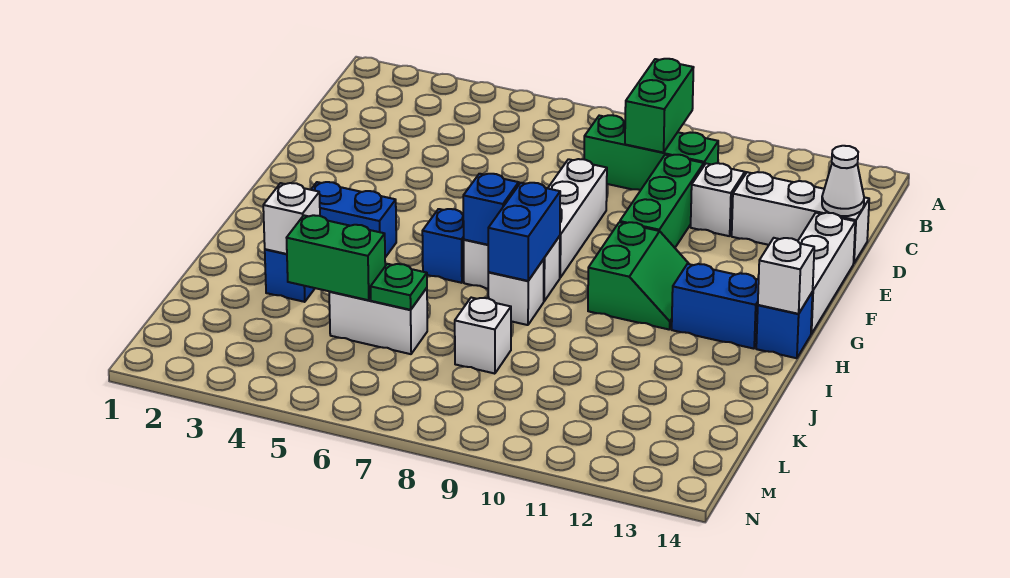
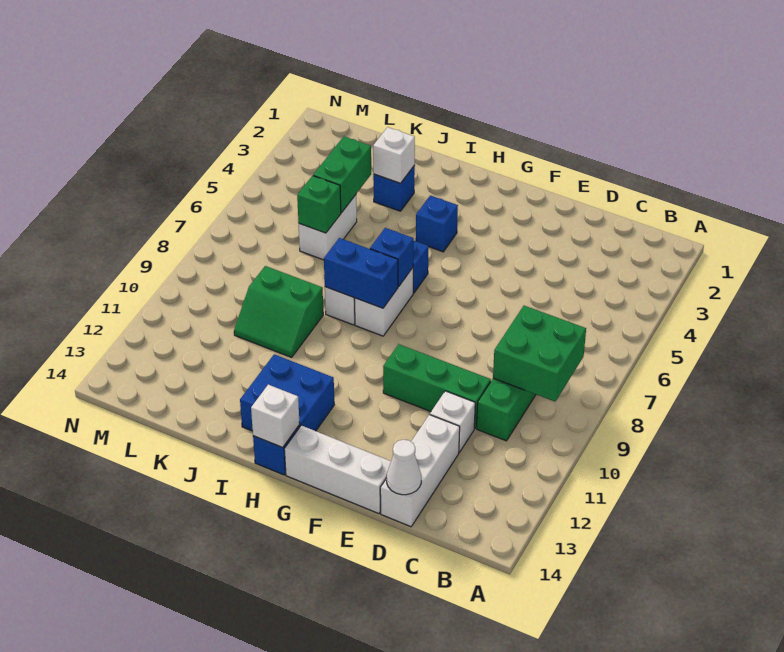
green 1x2 brick [625,59,694,153] -> green 2x2 brick [493,306,586,401]
white 1x3 brick [548,159,607,278] -> none
green 2x2 slope [588,222,689,330] -> green 2x2 slope moved to [234,266,323,357]
blue 1x2 brick [311,182,396,257] -> blue 1x1 brick [416,195,458,252]
blue 1x2 brick [672,264,759,349] -> blue 2x2 brick [240,354,334,431]
green 1x1 plate [371,264,427,310] -> green 1x1 brick [297,176,341,233]
white 1x1 brick [455,298,511,374] -> none

